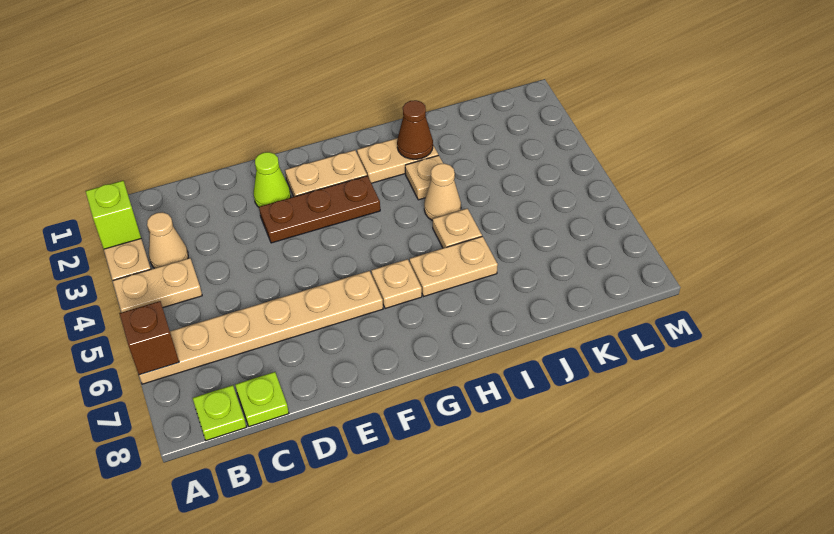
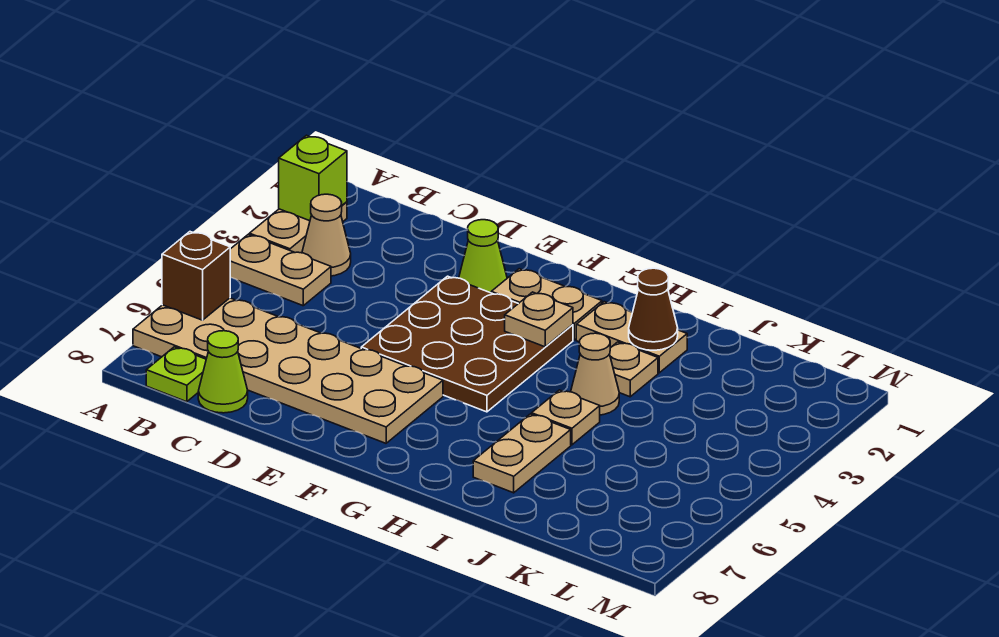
tan 1x6 plate [139,271,383,384] -> tan 2x6 plate [133,298,443,443]
lime 1x1 plate [235,372,289,427] -> lime 1x1 cone [198,331,248,413]
brown 1x3 plate [259,176,380,243] -> brown 3x3 plate [361,276,573,412]
tan 1x1 plate [371,259,422,309] -> tan 1x1 plate moved to [505,292,573,347]
tan 1x2 plate [410,236,498,296] -> tan 1x2 plate turned to [473,414,571,493]

